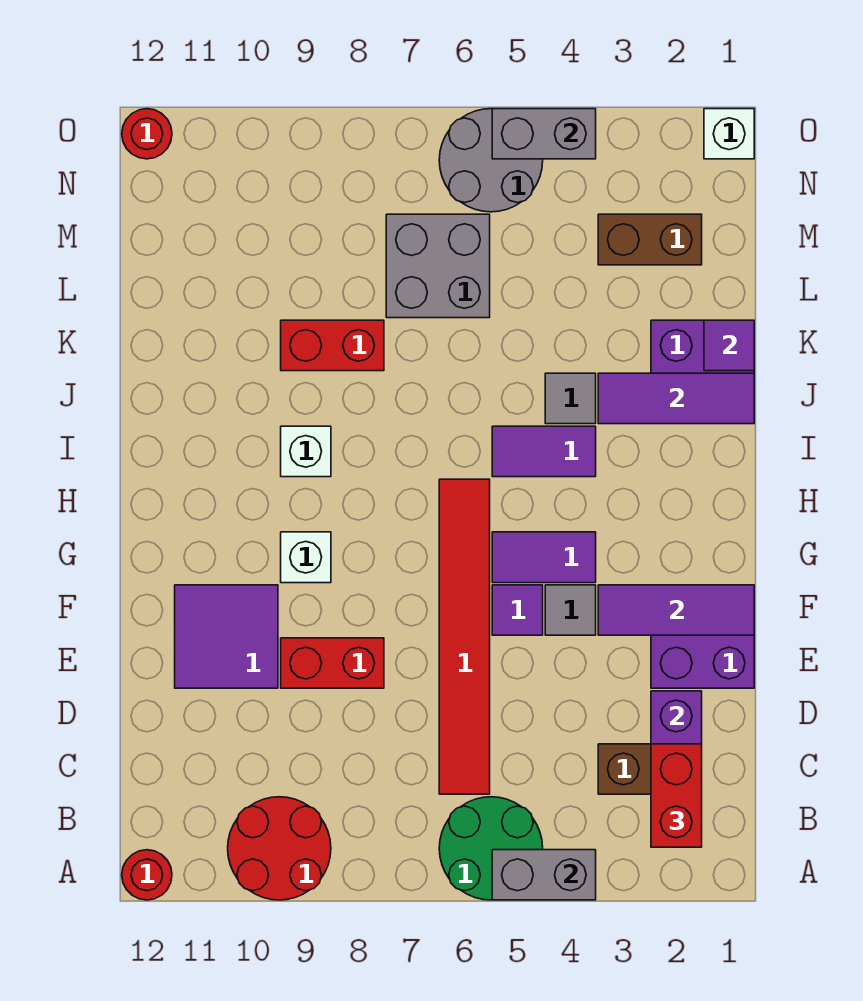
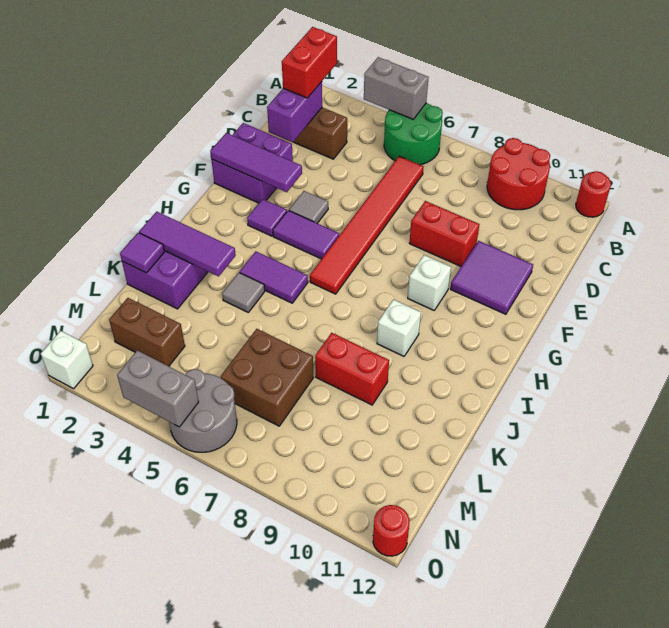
purple 1x1 tile [492,585,543,635] -> purple 1x1 tile moved to [247,199,287,236]
grey 2x2 brick [386,214,490,318] -> brown 2x2 brick [221,329,314,426]

